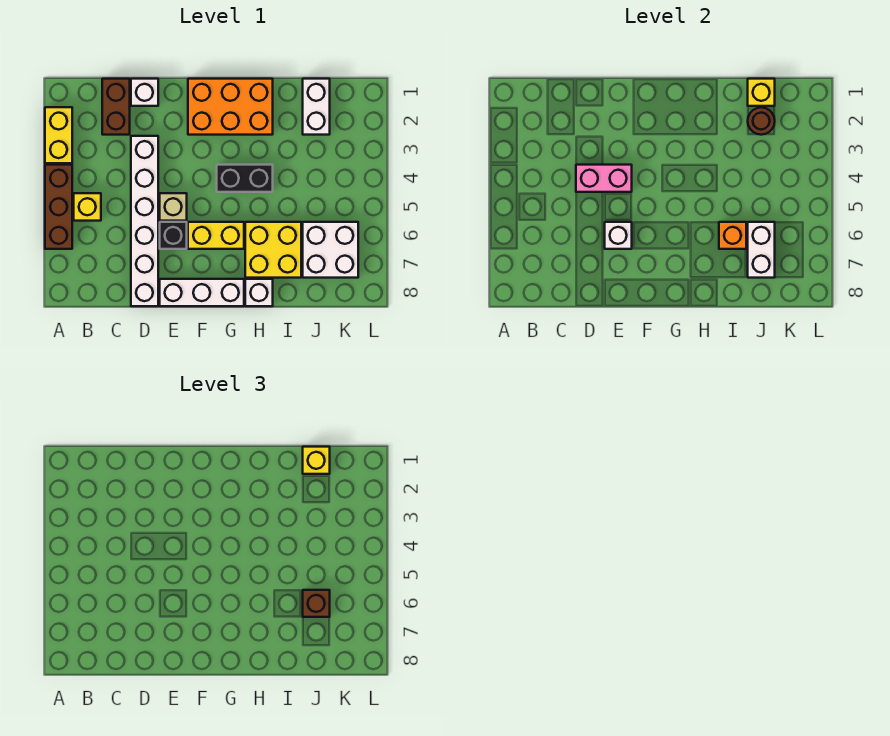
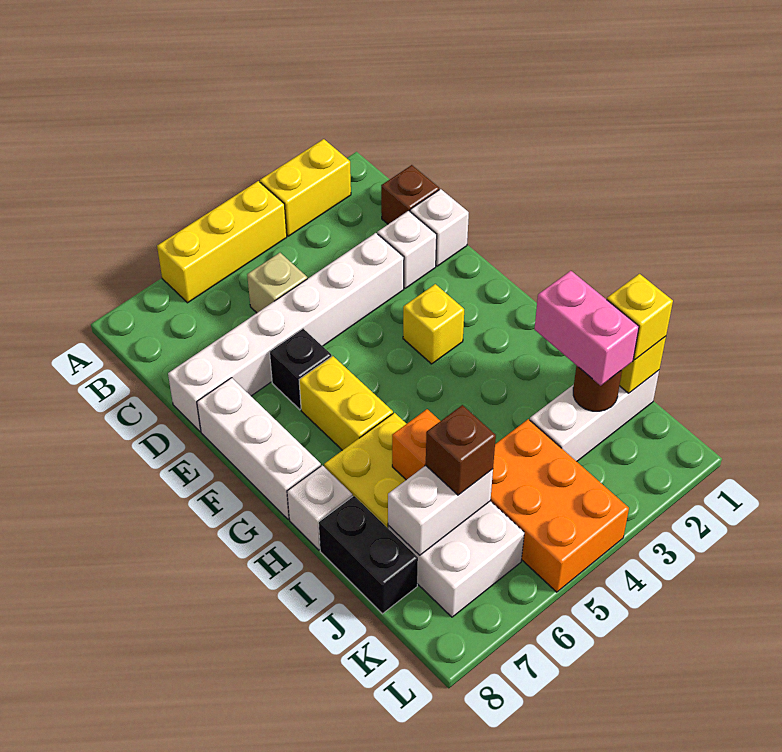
brown 1x3 brick [45,165,72,249] -> yellow 1x3 brick [157,181,287,303]
yellow 1x1 brick [74,193,101,221] -> yellow 1x1 brick moved to [403,284,464,364]
brown 1x2 brick [102,79,130,135] -> brown 1x1 brick [381,165,439,224]
pink 1x2 brick [576,165,632,192] -> pink 1x2 brick moved to [534,271,639,386]
tan 1x1 brick [160,193,187,221] -> tan 1x1 brick moved to [247,253,307,313]
white 1x1 brick [605,222,632,249] -> white 1x1 brick moved to [377,211,437,288]
orange 2x3 brick [188,79,273,135] -> orange 2x3 brick moved to [491,419,629,592]
black 1x2 brick [217,165,273,192] -> black 1x2 brick moved to [319,496,418,614]
white 1x2 brick [303,79,330,135] -> white 1x3 brick [530,370,659,461]

